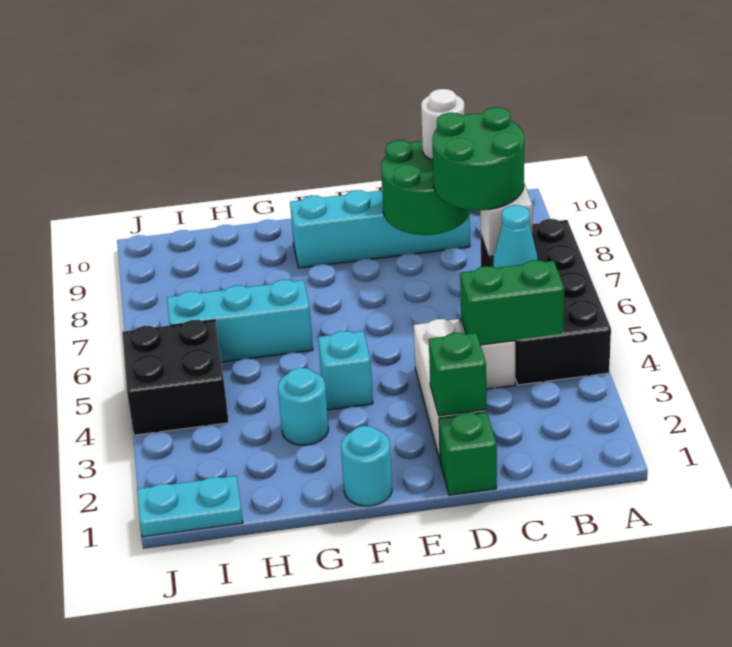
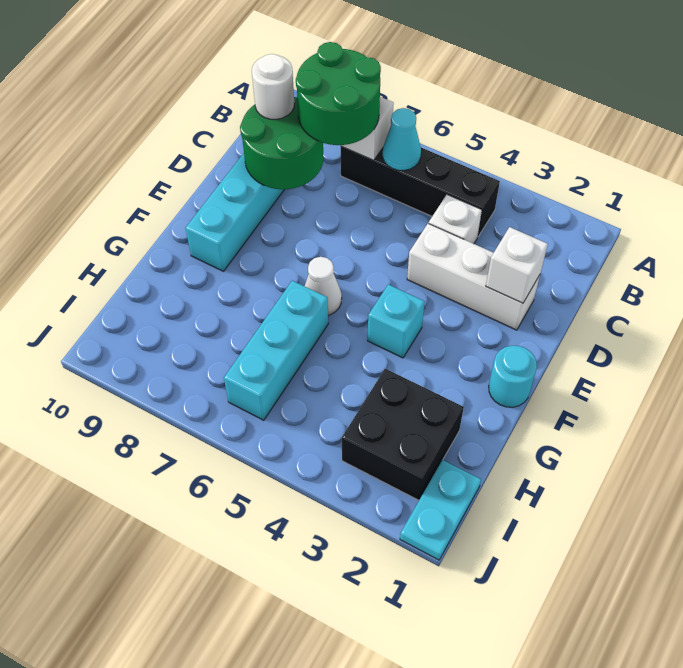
black 2x4 brick [481,219,611,385] -> black 1x4 brick [341,146,500,236]
green 1x2 brick [460,260,564,345] -> none
green 1x1 brick [439,412,497,495] -> none
green 1x1 brick [429,333,486,416] -> white 1x1 brick [486,227,548,303]
none -> white 1x1 cone [305,257,342,315]
cyan 1x1 round brick [278,368,328,445] -> none
black 2x2 brick [122,320,229,435] -> black 2x2 brick moved to [342,369,464,500]

